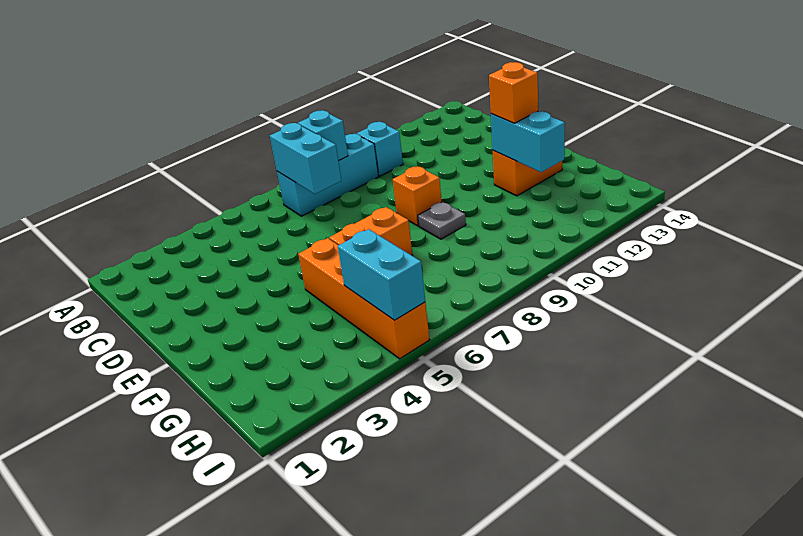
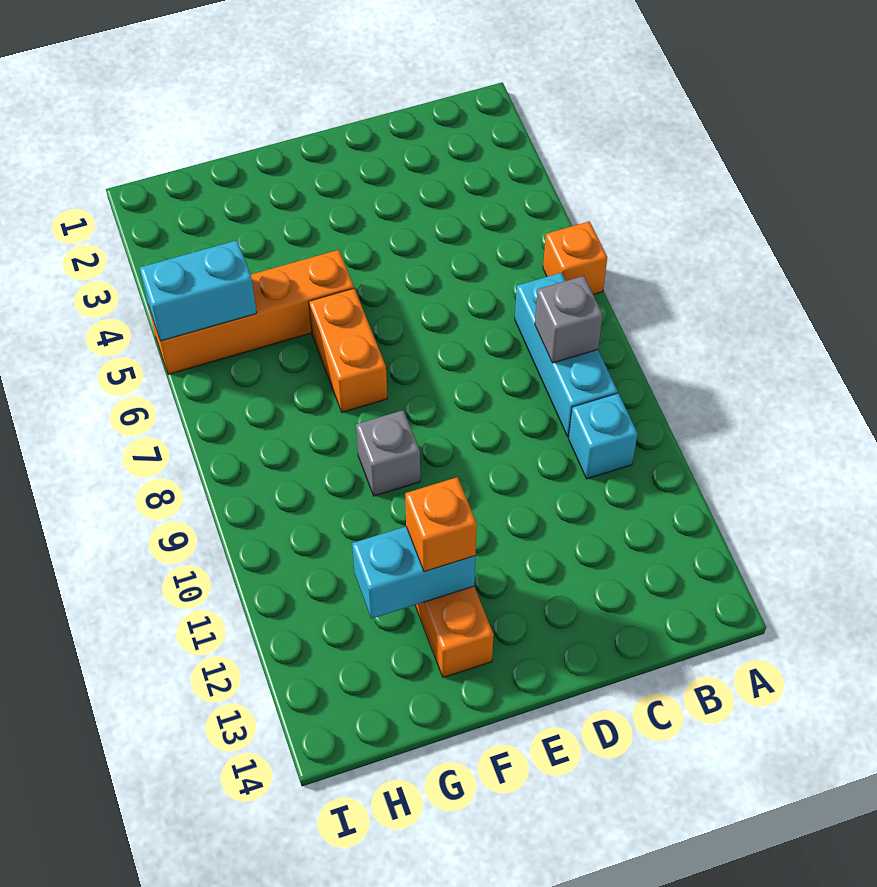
cyan 1x2 brick [270,123,341,194] -> none
cyan 1x1 brick [298,110,348,161] -> grey 1x1 brick [535,276,603,363]
orange 1x1 brick [393,166,442,226] -> orange 1x1 brick moved to [543,221,607,294]
grey 1x1 plate [418,202,466,239] -> grey 1x1 brick [356,410,420,496]

